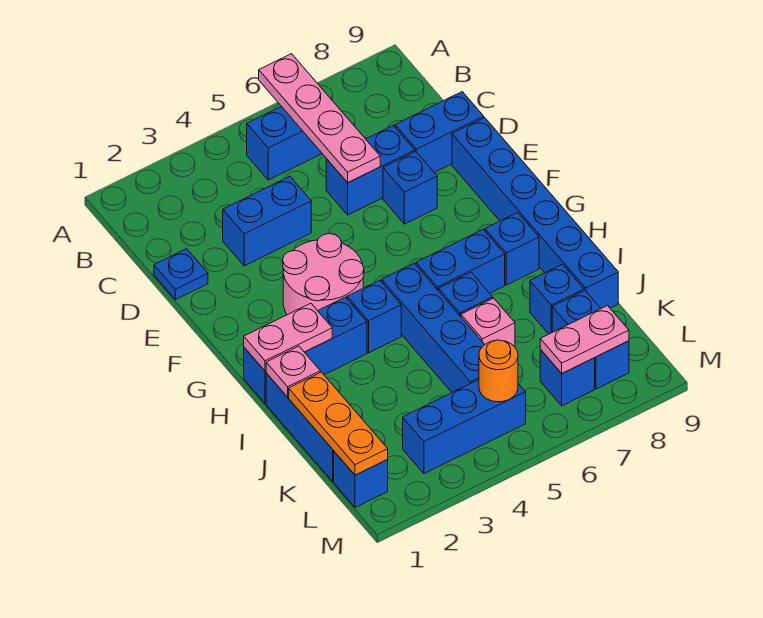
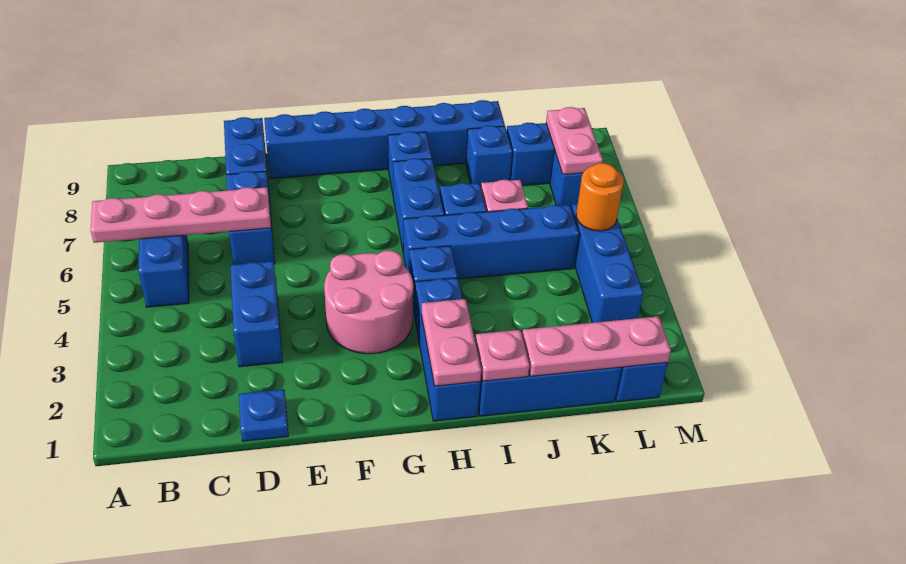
blue 1x1 brick [383,152,437,224] -> none
orange 1x3 plate [289,372,388,475] -> pink 1x3 plate [522,316,671,376]

